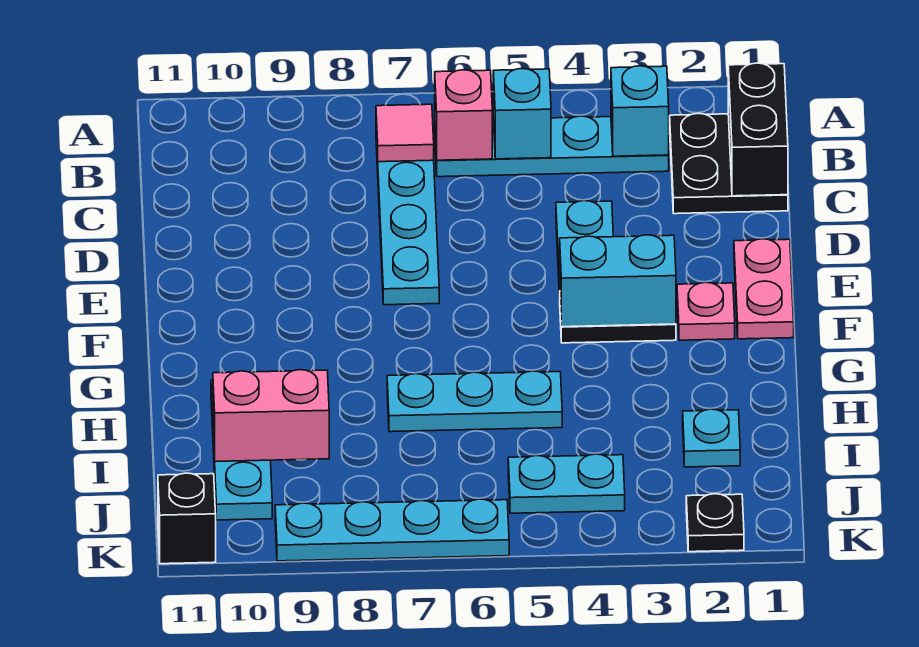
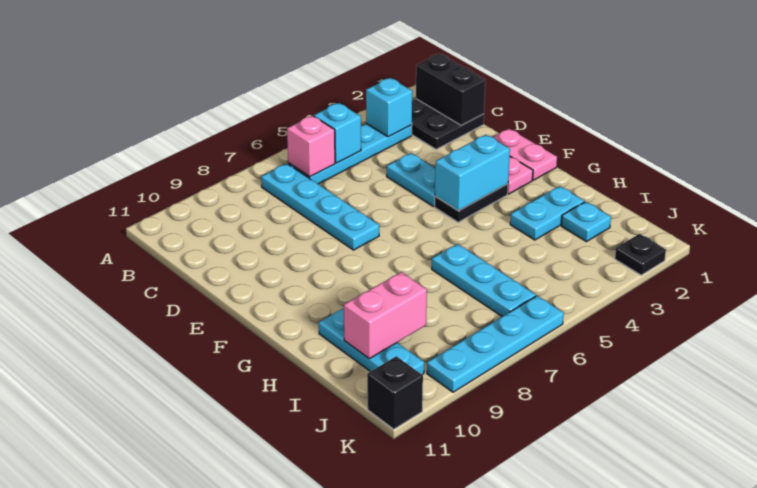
pink 1x1 tile [376,104,434,162] -> none
cyan 1x3 plate [387,371,562,432] -> cyan 1x3 plate turned to [432,244,536,316]
cyan 1x2 plate [508,454,625,513] -> cyan 1x2 plate moved to [510,186,584,240]

